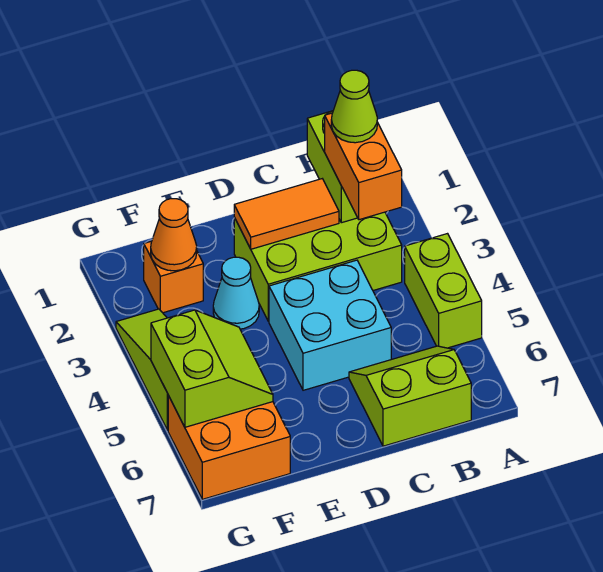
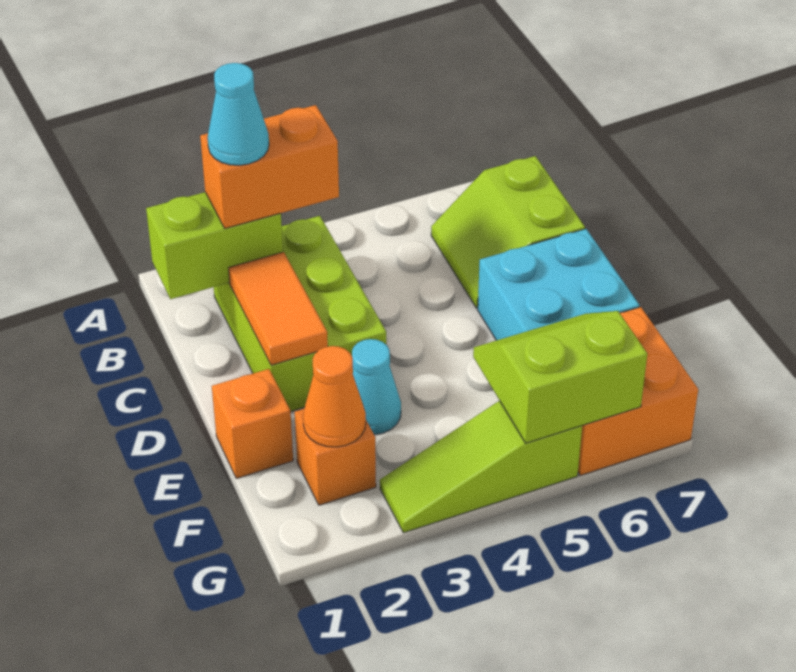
lime 1x2 brick [405,234,482,348] -> none
lime 1x1 cone [331,70,377,143] -> cyan 1x1 cone [208,63,269,165]
cyan 2x2 brick [269,260,391,390] -> cyan 2x2 brick moved to [478,229,640,340]
none -> orange 1x1 brick [212,369,293,478]

